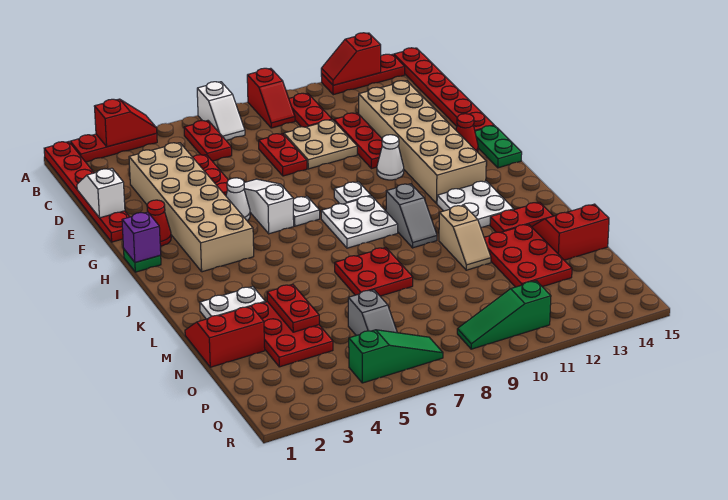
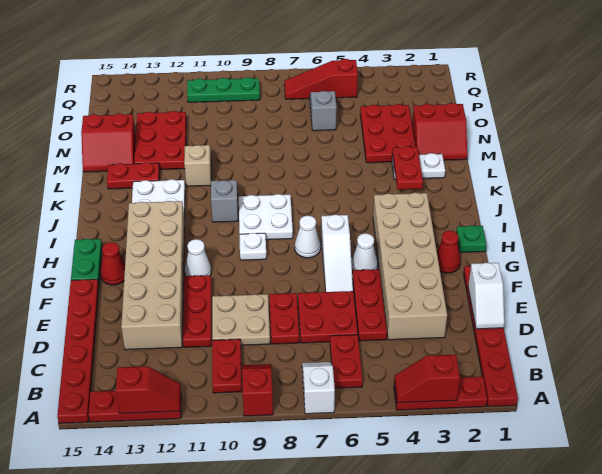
purple 1x1 brick [122,212,161,263] -> none
white 1x1 plate [293,196,320,226] -> white 1x1 cone [295,215,321,258]
red 2x2 plate [335,247,413,296] -> red 2x2 plate moved to [298,291,358,343]
red 1x2 plate [267,284,319,332] -> red 1x2 plate moved to [392,146,423,190]
green 1x3 slope [349,330,443,383] -> red 1x3 slope [284,59,358,99]
green 1x3 slope [457,281,551,349] -> green 1x3 plate [187,77,260,102]

